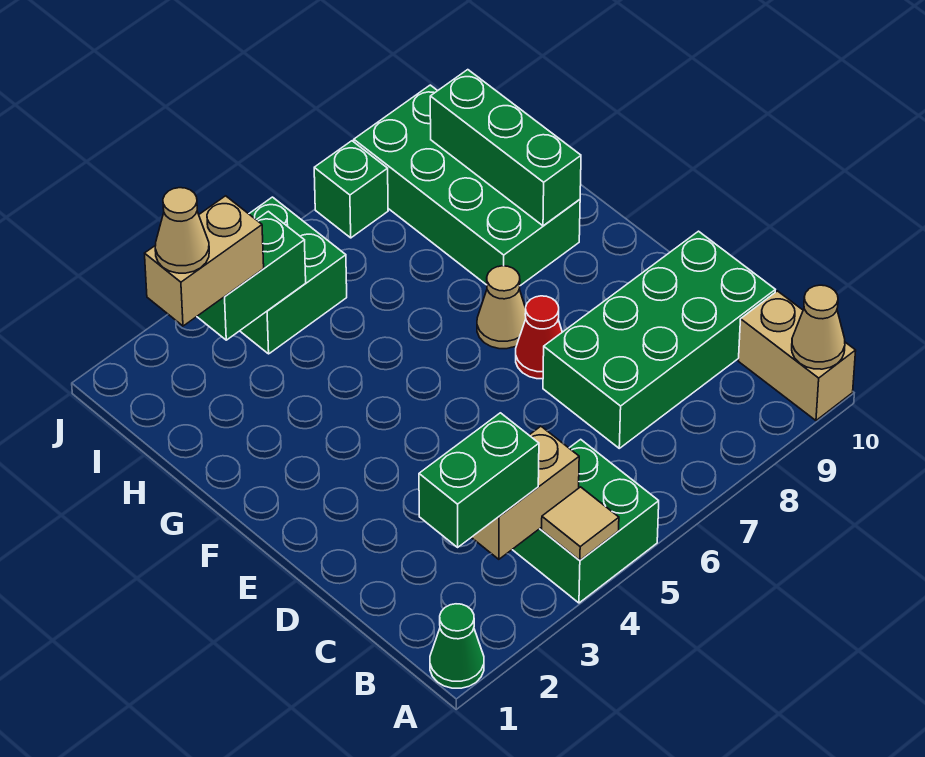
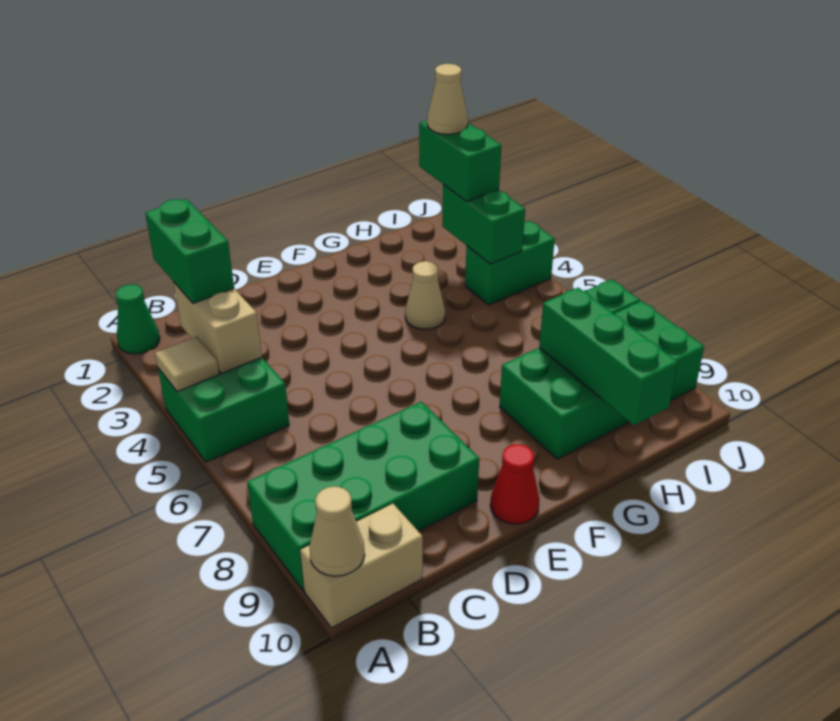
green 2x4 brick [543,231,775,448] -> green 2x4 brick turned to [247,402,479,591]
red 1x1 cone [516,296,562,379] -> red 1x1 cone moved to [490,444,539,524]
tan 1x1 cone [477,266,526,349] -> tan 1x1 cone moved to [405,261,445,329]
green 1x3 brick [430,70,581,226] -> green 1x3 brick turned to [539,288,678,425]
tan 1x2 brick [145,196,264,326] -> green 1x2 brick [419,120,501,202]
green 2x2 brick [240,197,347,354] -> green 1x2 brick [465,221,555,305]

